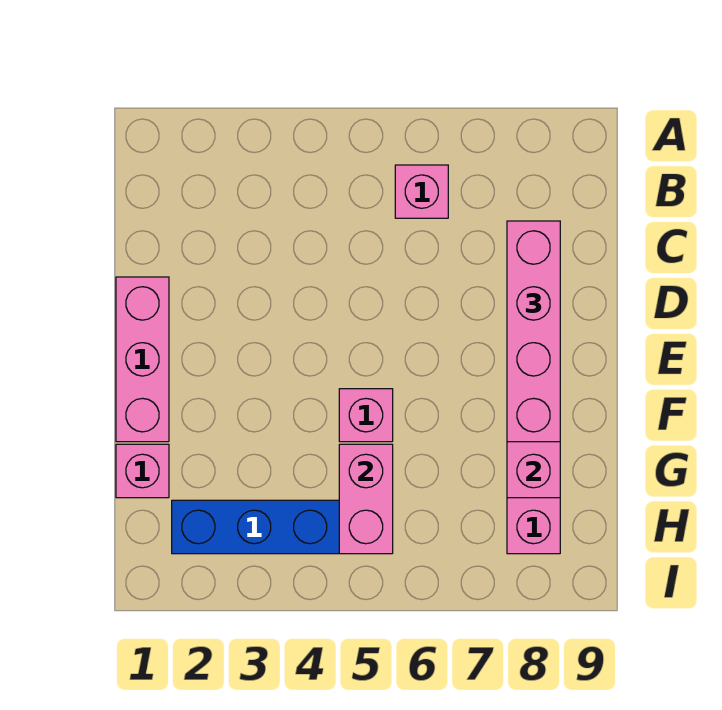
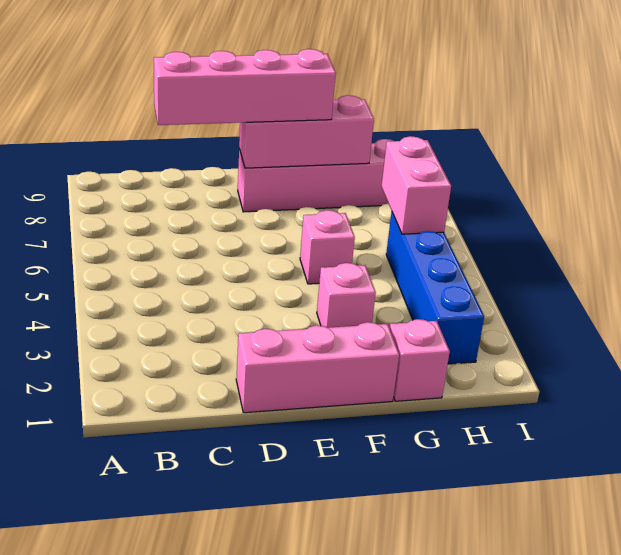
pink 1x1 brick [395,165,448,218] -> pink 1x1 brick moved to [317,263,376,328]
pink 1x2 brick [339,444,393,554] -> pink 1x2 brick turned to [381,136,451,234]

